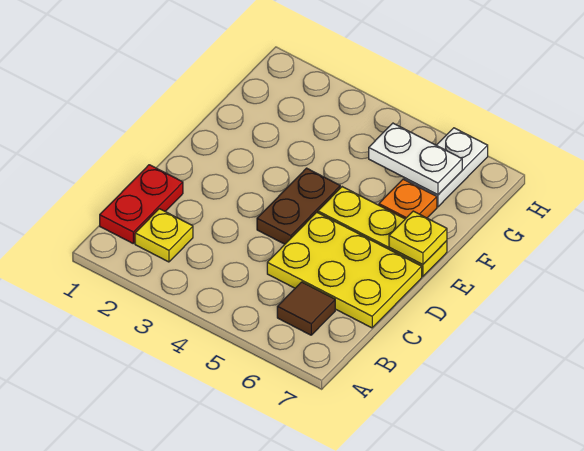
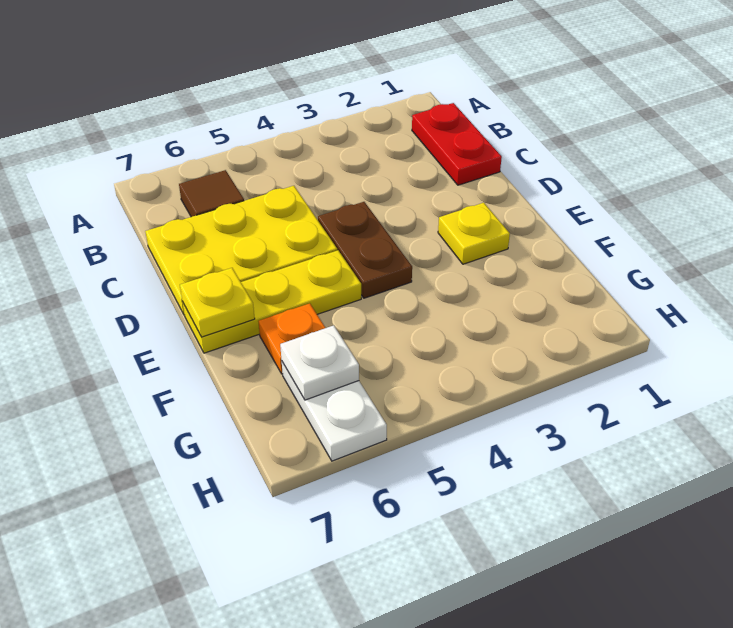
yellow 1x1 plate [135,209,193,262] -> yellow 1x1 plate moved to [438,203,510,264]
white 1x2 plate [369,123,462,195] -> white 1x1 plate [280,325,359,400]

